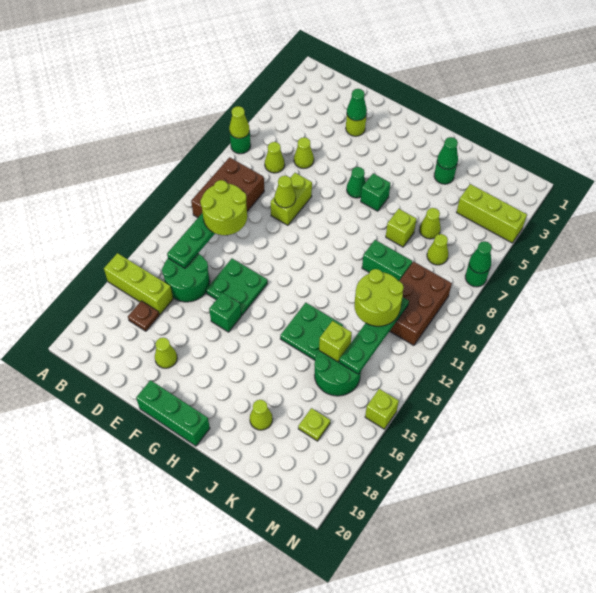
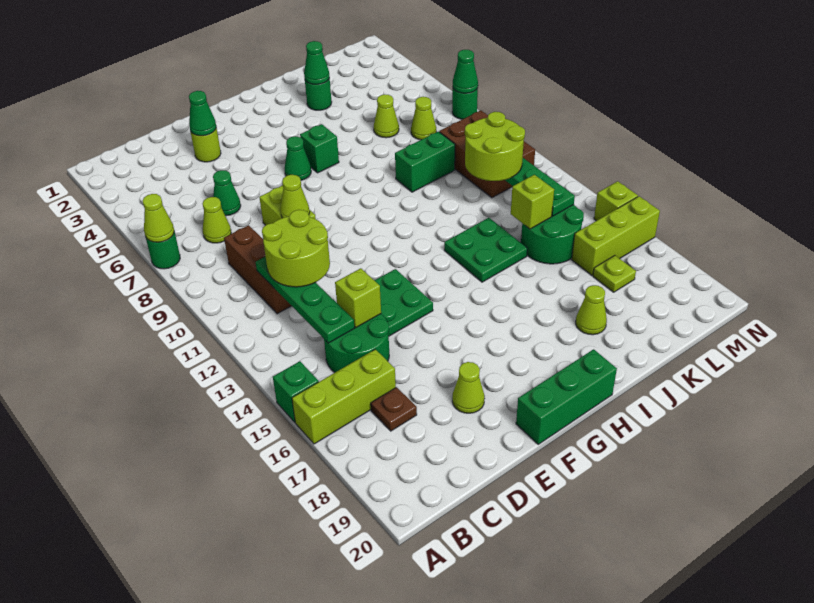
brown 2x3 brick [191,157,264,218] -> brown 1x3 brick [224,225,291,314]
lime 1x1 cone [294,137,314,168] -> green 1x1 cone [213,170,241,216]
green 1x1 brick [209,293,241,332] -> green 1x1 brick moved to [273,361,319,422]
lime 1x1 brick [386,209,416,247] -> lime 1x1 brick moved to [335,268,381,327]
lime 1x3 brick [456,184,527,243] -> lime 1x3 brick moved to [572,196,660,275]

